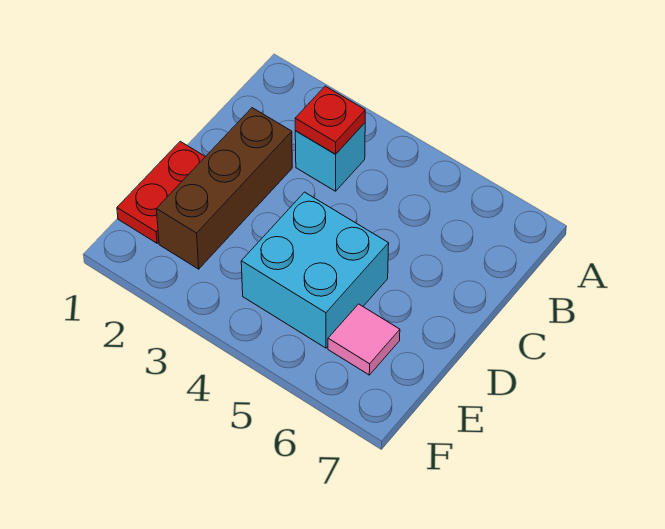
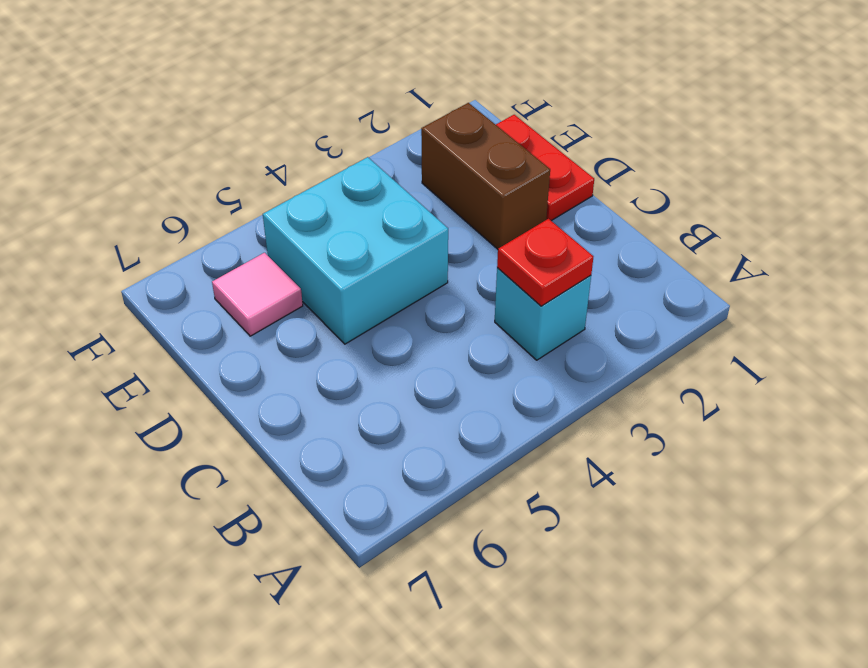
brown 1x3 brick [156,108,292,269] -> brown 1x2 brick [421,103,550,249]

